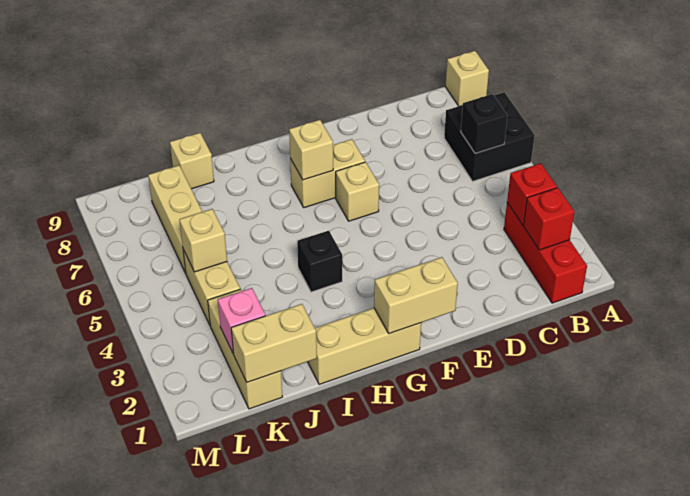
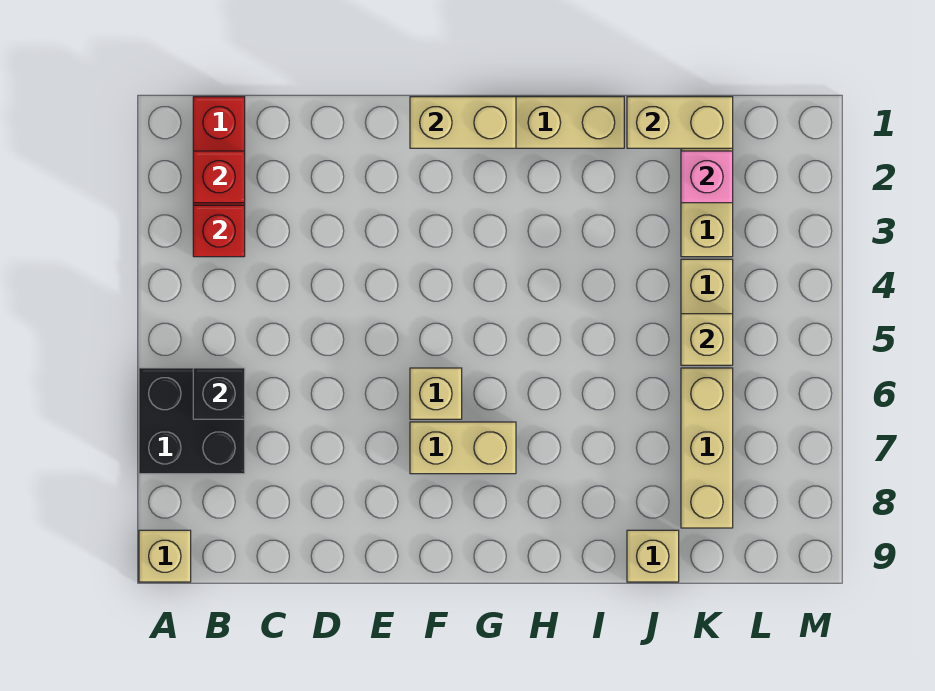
tan 1x1 brick [289,120,333,180] -> none
black 1x1 brick [297,231,342,292] -> none

